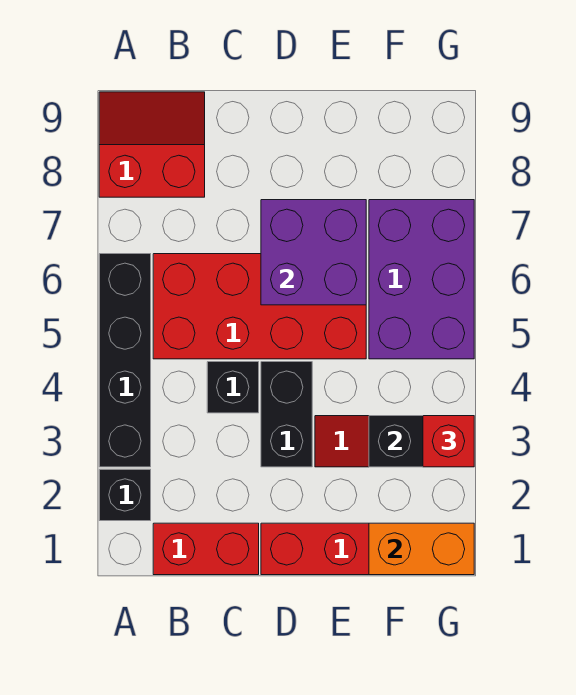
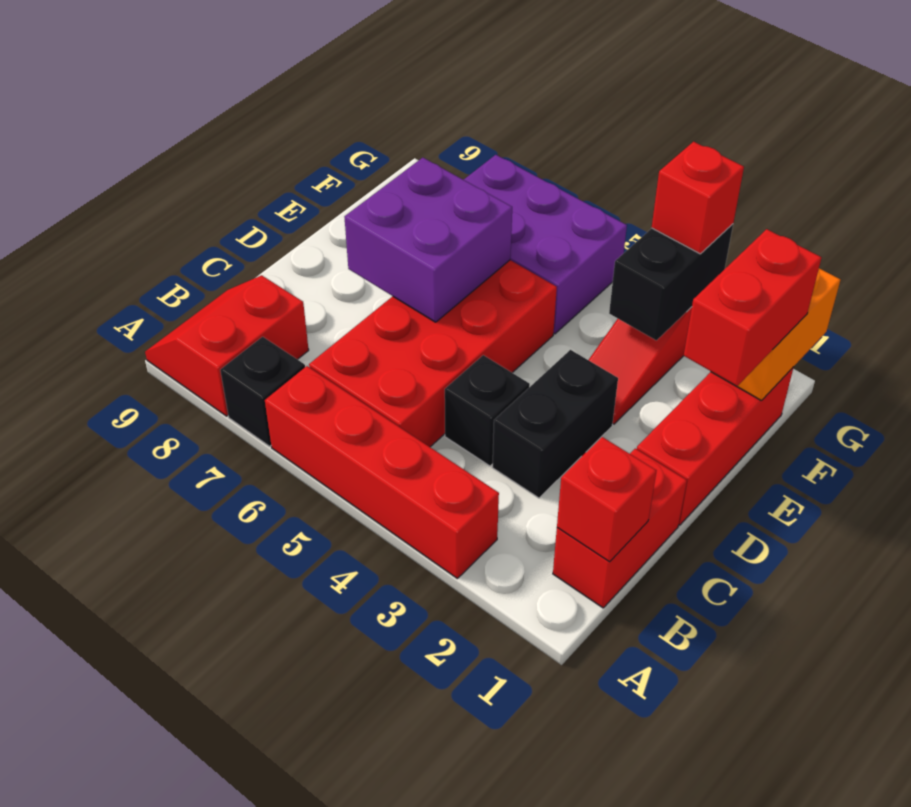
black 1x1 brick [99,469,151,521] -> black 1x1 brick moved to [220,337,305,446]
black 1x4 brick [99,254,151,467] -> red 1x4 brick [265,366,499,578]
none -> red 1x1 brick [557,437,657,562]
black 1x2 brick [261,362,312,467] -> black 1x2 brick turned to [492,350,618,498]
none -> red 1x2 brick [684,229,821,386]

